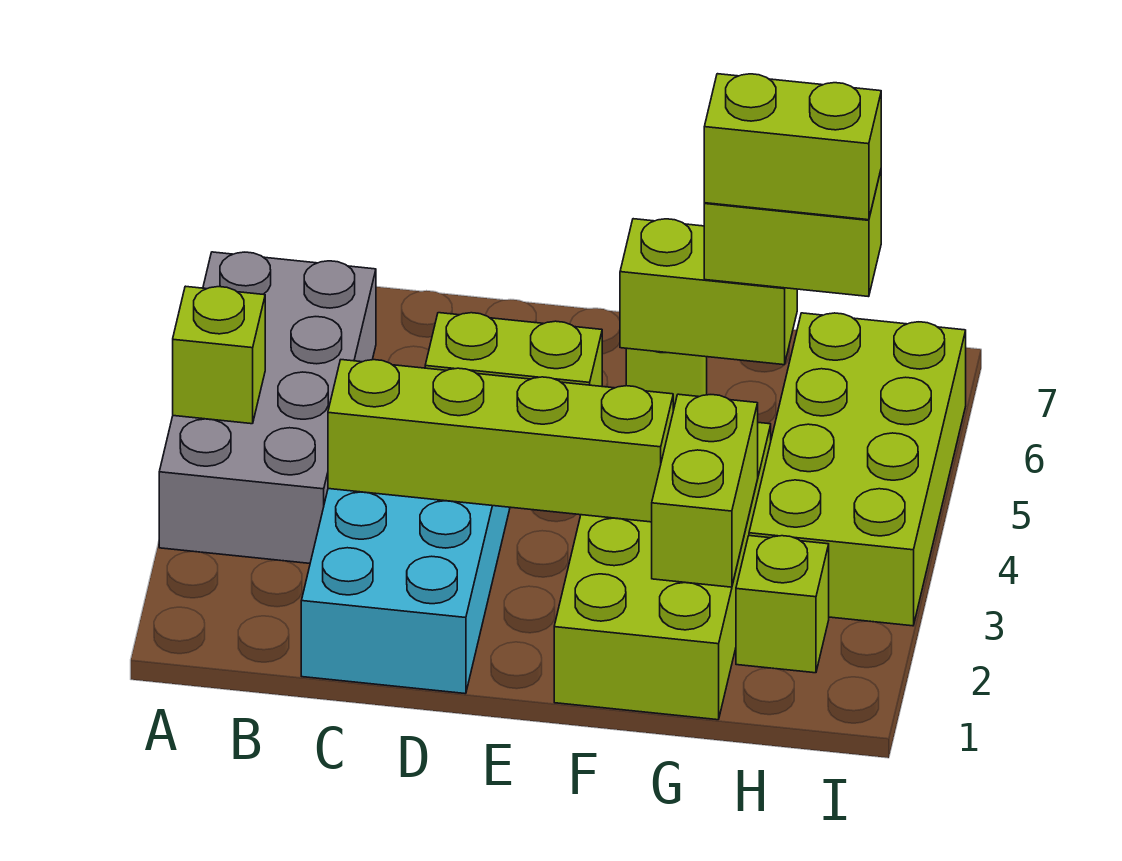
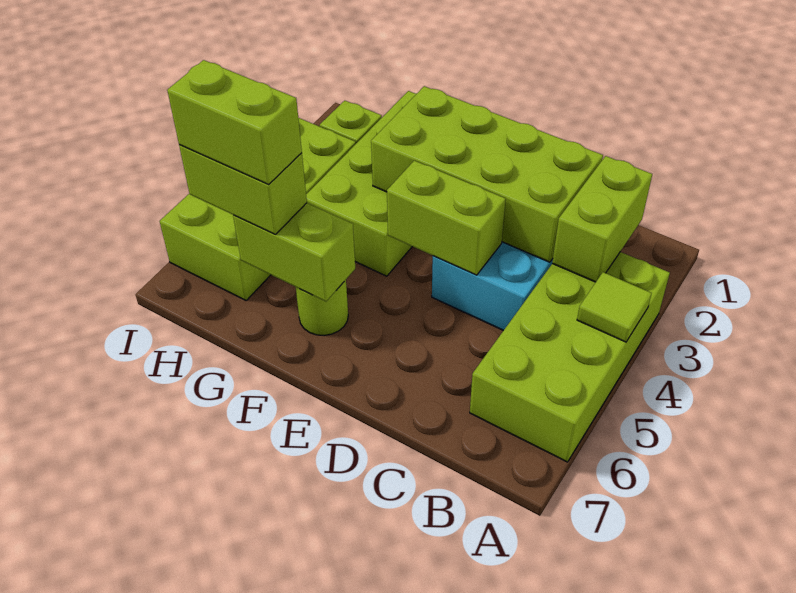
grey 2x4 brick [159,252,376,563] -> lime 2x4 brick [470,252,670,462]
lime 1x1 brick [173,286,265,424] -> lime 1x1 tile [577,272,652,342]
lime 1x4 brick [328,360,673,522] -> lime 2x4 brick [371,86,603,262]
lime 1x2 brick [652,394,758,587] -> lime 1x2 brick moved to [552,156,652,282]

